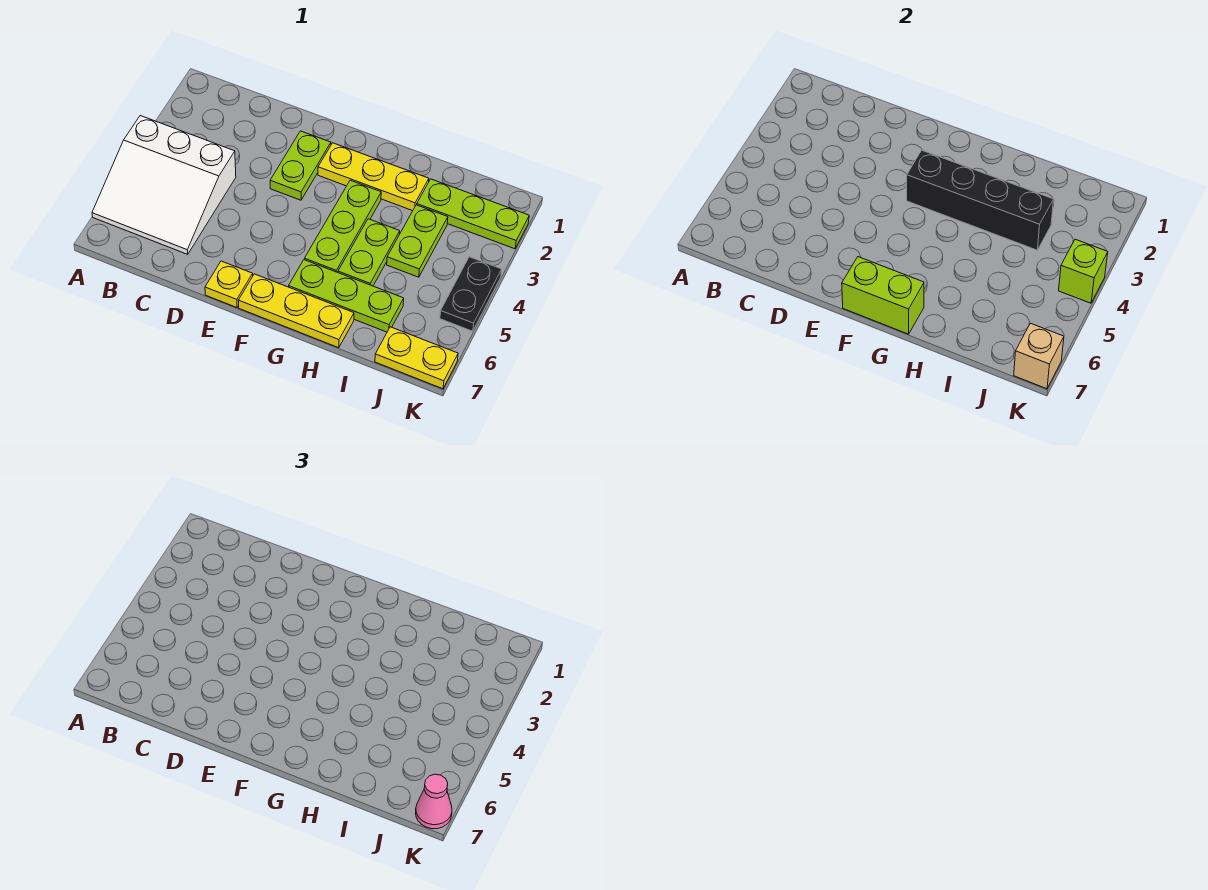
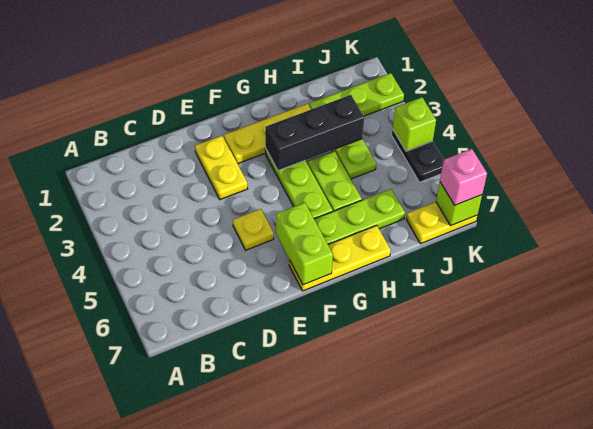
white 3x3 slope [92,116,236,254] -> none
lime 1x2 plate [270,131,331,200] -> yellow 1x2 plate [195,136,247,200]
yellow 1x1 plate [205,261,253,308] -> yellow 1x1 plate moved to [233,209,274,250]
black 1x4 brick [907,150,1053,250] -> black 1x3 brick [265,95,364,171]
lime 1x2 brick [842,257,924,334] -> lime 1x2 brick turned to [276,203,333,285]
tan 1x1 brick [1014,323,1064,389] -> lime 1x1 brick [436,182,482,226]
pink 1x1 cone [416,774,452,829] -> pink 1x1 brick [440,149,487,205]

